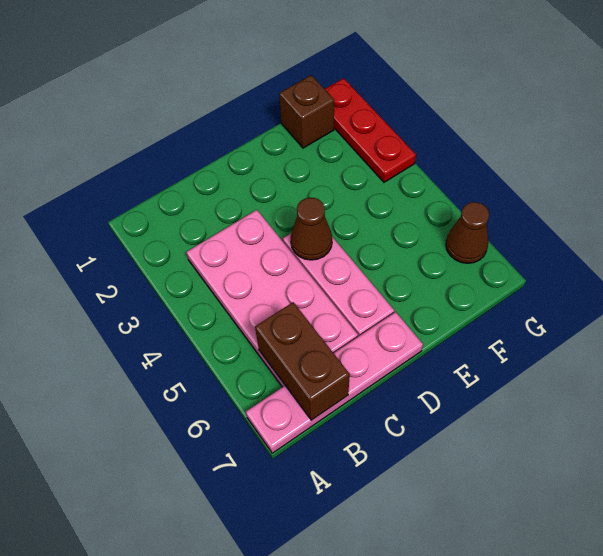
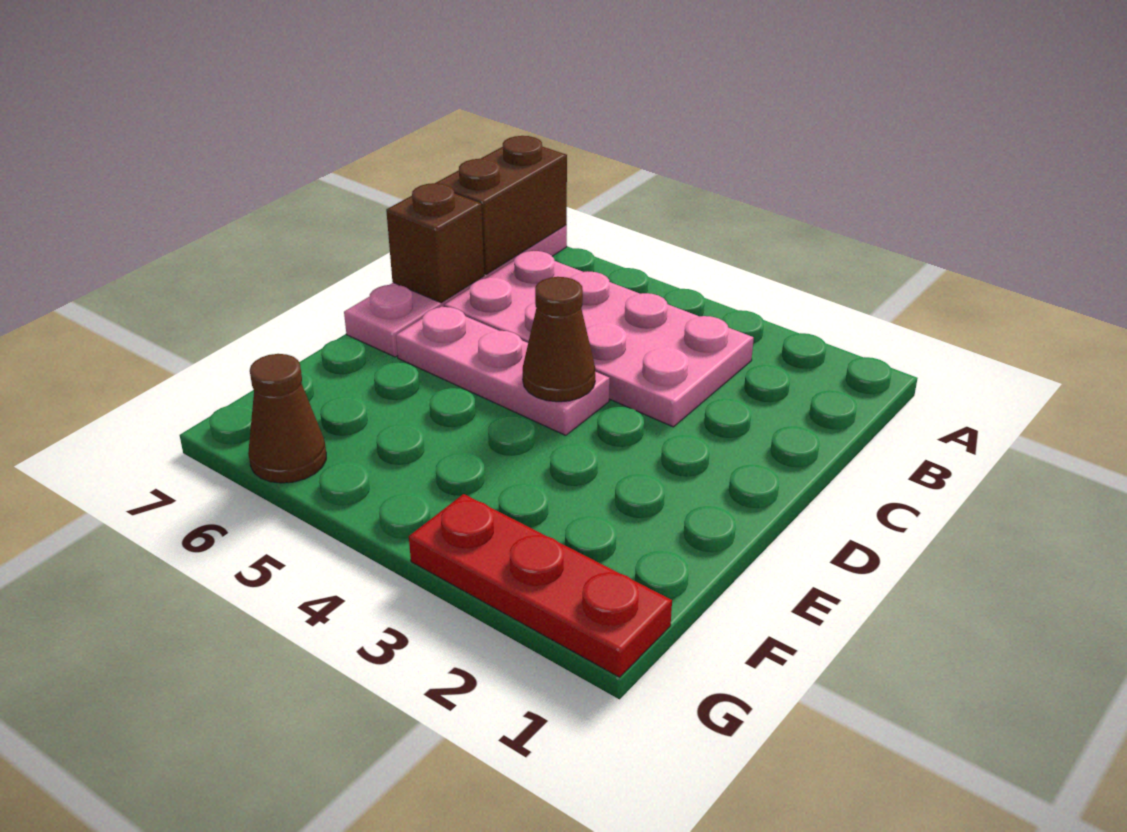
brown 1x2 brick [255,302,350,420] -> brown 1x2 brick turned to [436,136,567,274]
brown 1x1 brick [279,75,334,148] -> brown 1x1 brick moved to [386,183,484,303]

